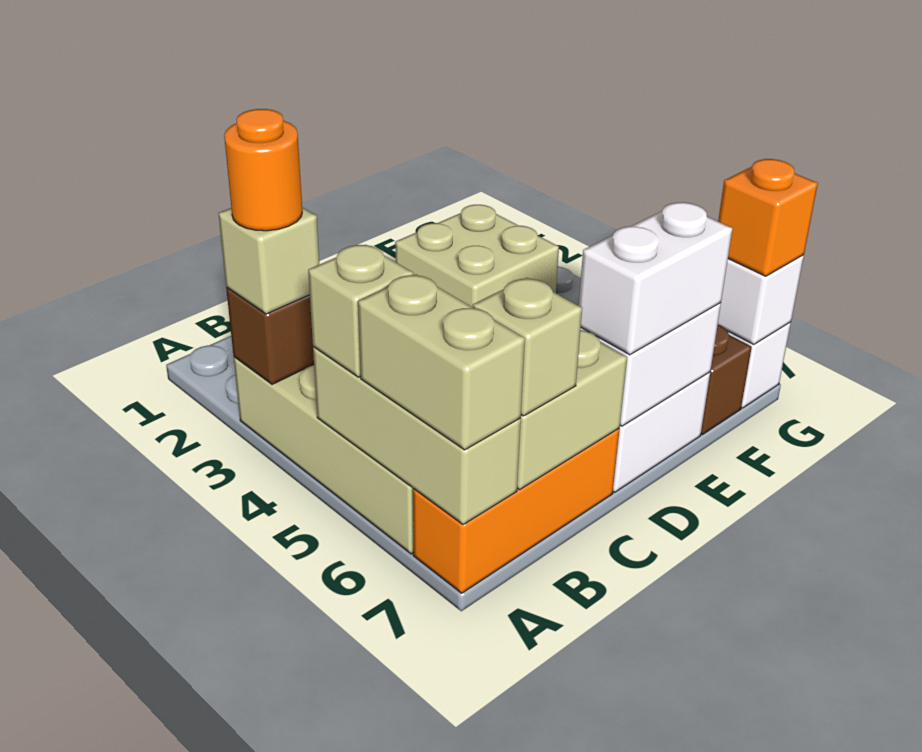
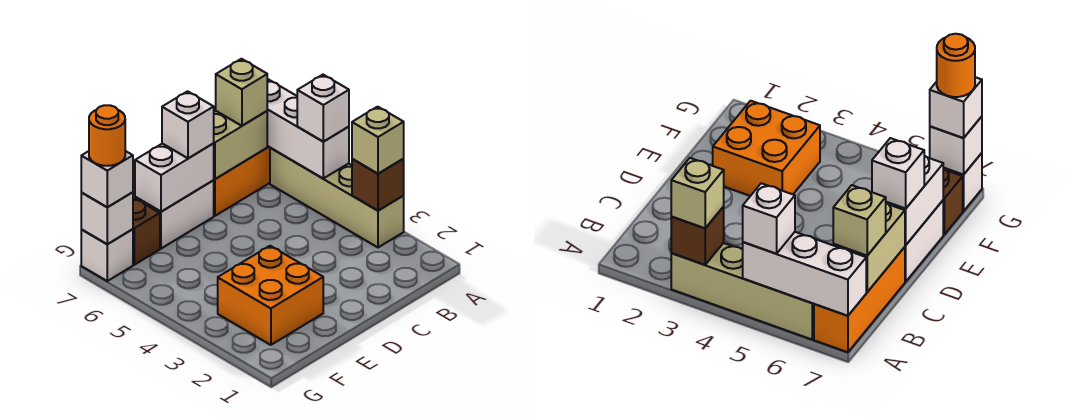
orange 1x1 round brick [224,109,302,231] -> orange 1x1 round brick moved to [89,105,125,166]
tan 1x3 brick [313,347,521,525] -> white 1x3 brick [267,79,349,178]
tan 1x1 brick [308,245,413,377] -> white 1x1 brick [297,75,349,141]
tan 1x2 brick [358,274,525,450] -> none
white 1x2 brick [579,202,732,355] -> white 1x1 brick [162,91,214,158]
tan 2x2 brick [395,205,559,307] -> orange 2x2 brick [218,246,323,345]
orange 1x1 brick [718,159,818,276] -> white 1x1 brick [81,151,133,207]

